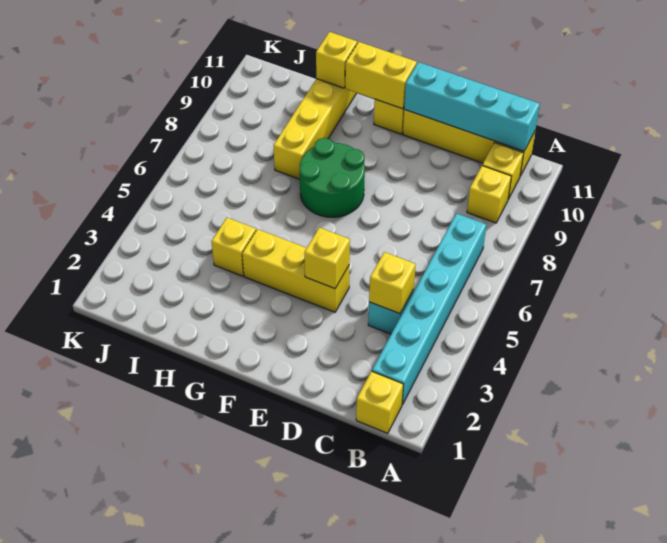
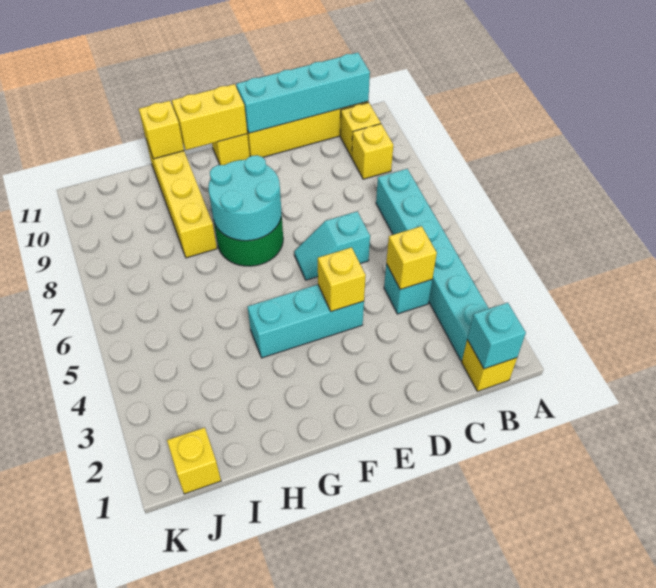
none -> cyan 1x1 brick [467,303,526,369]
none -> cyan 1x2 slope [294,211,370,280]
yellow 1x3 brick [242,229,349,312] -> cyan 1x3 brick [248,284,364,358]
none -> cyan 2x2 round brick [208,155,282,241]
yellow 1x1 brick [211,218,256,276] -> yellow 1x1 brick moved to [167,427,221,494]

